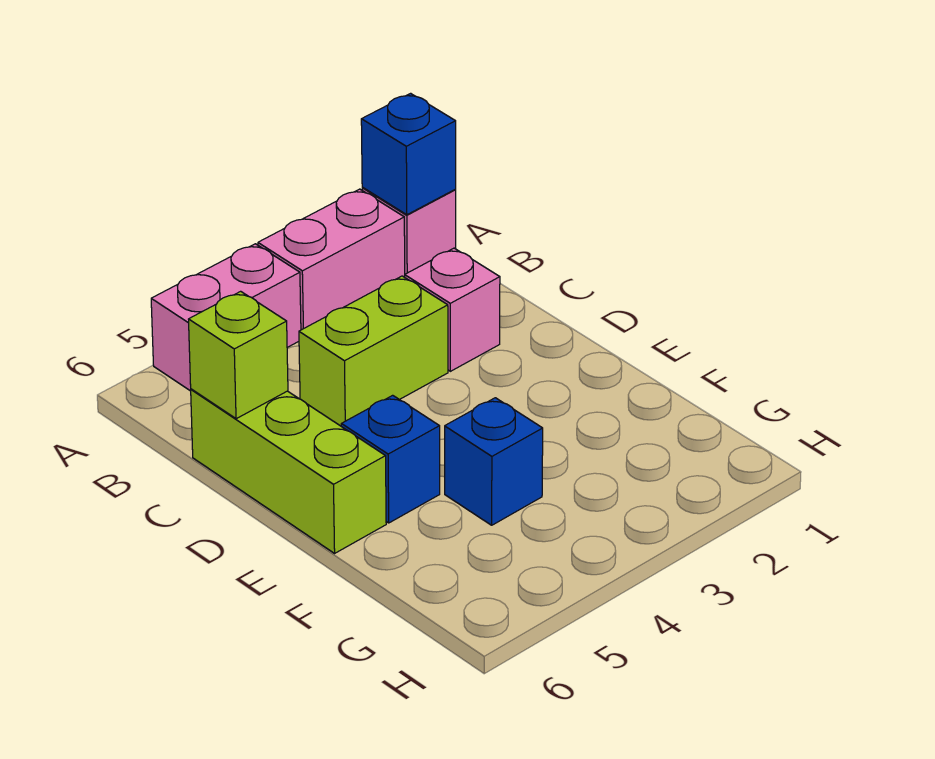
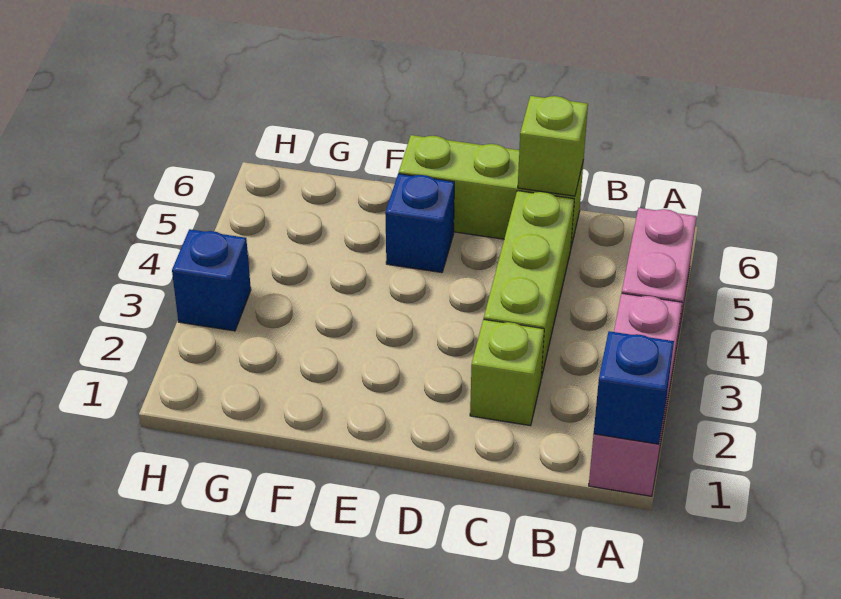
pink 1x1 brick [405,248,500,371] -> lime 1x1 brick [470,319,544,426]
lime 1x2 brick [299,276,448,426] -> lime 1x3 brick [484,191,574,378]
blue 1x1 brick [445,398,543,525] -> blue 1x1 brick moved to [172,229,251,331]

